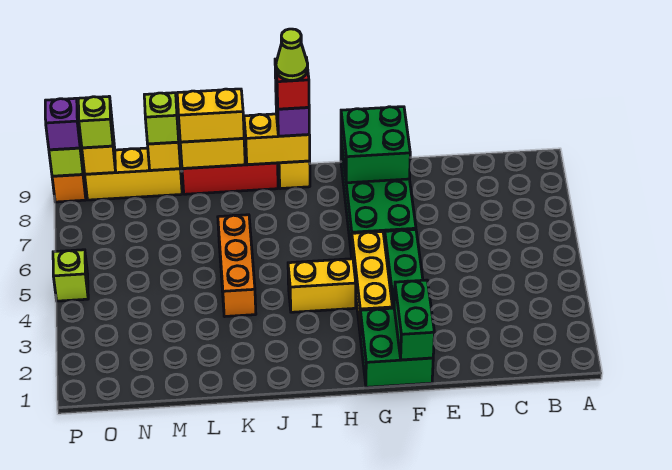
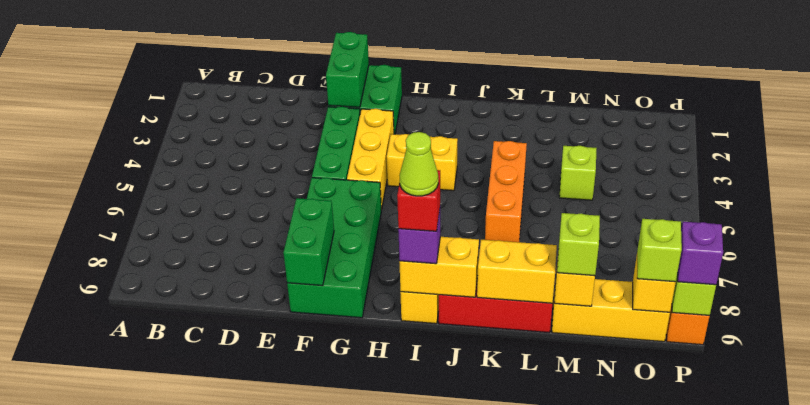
green 2x2 brick [341,107,410,183] -> green 1x2 brick [283,198,334,286]
yellow 1x2 brick [177,89,244,142] -> none
lime 1x1 brick [53,250,88,301] -> lime 1x1 brick moved to [559,146,597,200]

